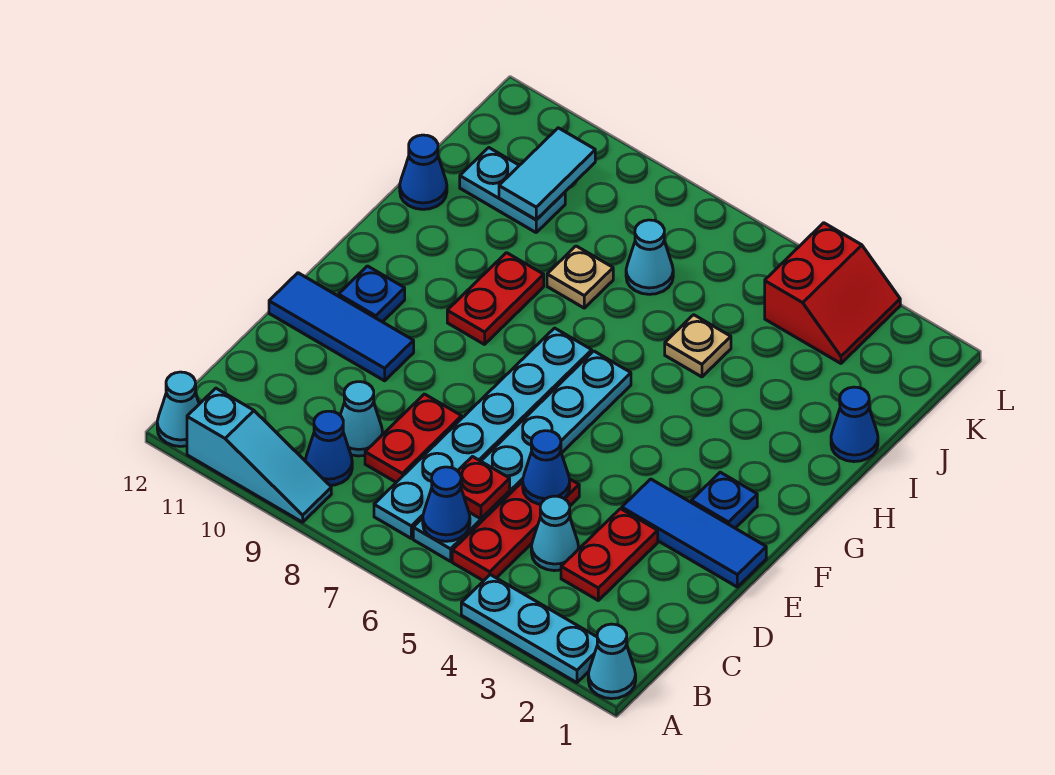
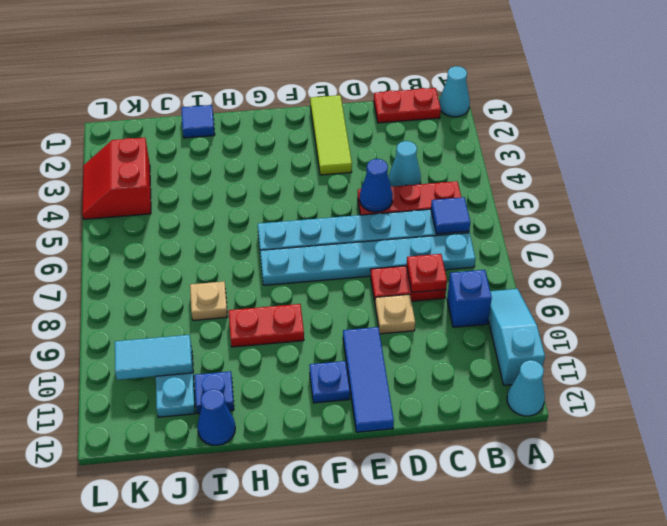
cyan 1x3 plate [461,575,597,683] -> none
blue 1x1 cone [423,467,470,541] -> blue 1x1 tile [431,197,470,234]
blue 1x1 cone [305,411,352,485] -> blue 1x1 brick [447,270,492,327]
red 1x2 plate [561,509,658,600] -> red 1x2 plate moved to [374,88,441,123]
red 1x1 plate [458,457,510,519] -> red 1x1 plate moved to [407,254,447,292]
cyan 1x1 cone [340,382,383,456] -> none
blue 1x3 tile [622,479,766,587] -> lime 1x3 tile [310,95,352,175]
blue 1x1 plate [691,472,757,528] -> blue 1x1 plate moved to [194,371,234,414]
blue 1x1 cone [831,387,878,462] -> blue 1x1 tile [181,105,215,138]
tan 1x1 plate [665,315,731,377] -> tan 1x1 plate moved to [375,294,415,334]
cyan 1x1 cone [626,220,673,294] -> none
red 2x2 slope [765,223,900,363] -> red 2x2 slope turned to [82,138,151,219]

